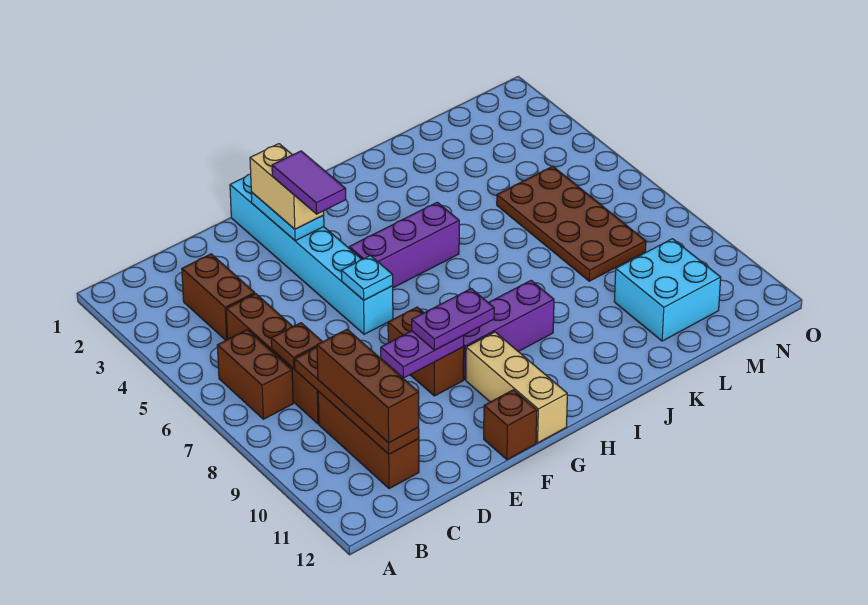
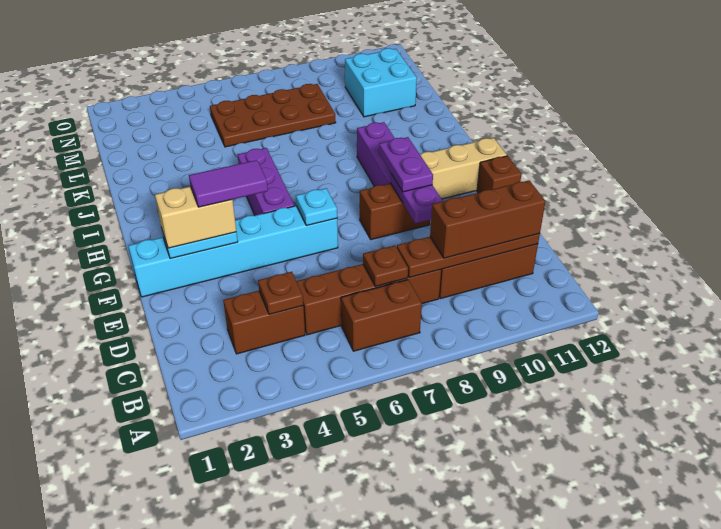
none -> brown 1x1 plate [258,272,303,314]

